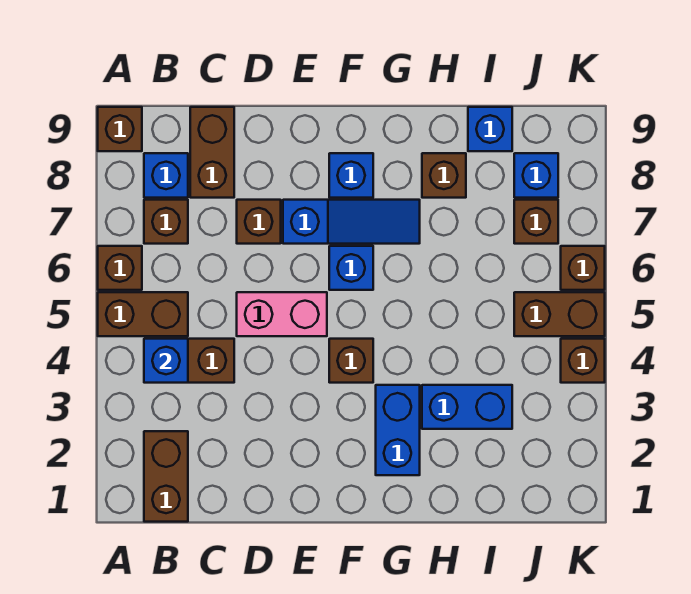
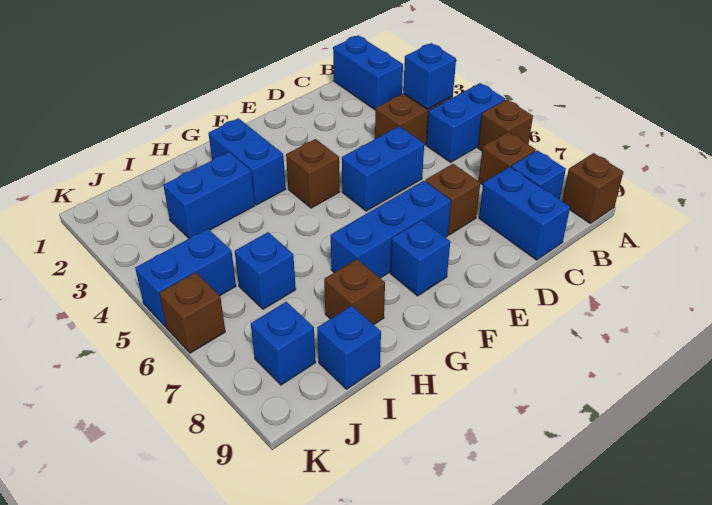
brown 1x2 brick [98,292,188,336] -> blue 1x2 brick [426,83,505,162]
brown 1x2 brick [144,431,188,522] -> blue 1x2 brick [333,35,403,110]
brown 1x2 brick [190,107,234,198] -> blue 1x2 brick [479,167,570,260]
pink 1x2 brick [237,292,327,336] -> blue 1x2 brick [342,126,424,211]
blue 1x3 slope [283,200,420,244] -> blue 1x3 brick [331,181,451,278]
blue 1x1 brick [329,246,373,290] -> blue 1x1 brick moved to [235,232,296,309]
brown 1x2 brick [514,292,605,336] -> blue 1x2 brick [135,229,236,327]
brown 1x1 brick [514,200,558,244] -> none
brown 1x1 brick [561,339,605,383] -> none

